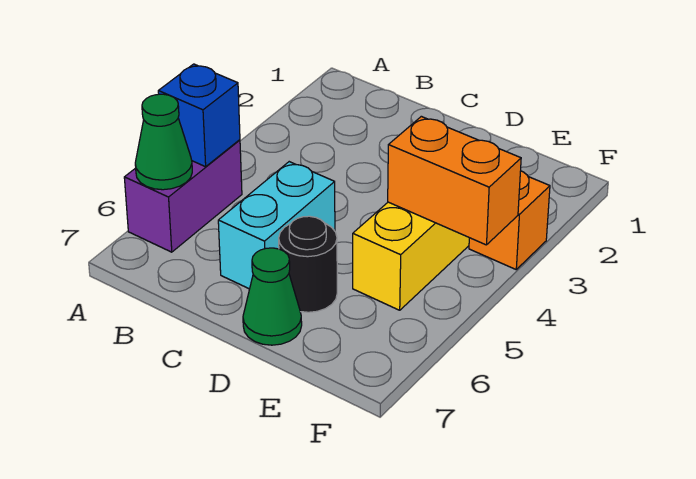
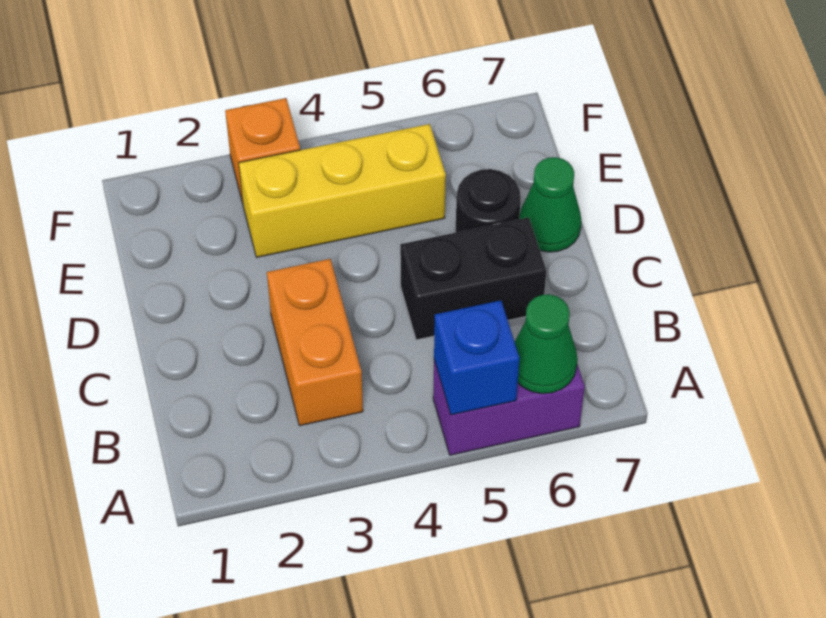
cyan 1x2 brick [218,162,335,289] -> black 1x2 brick [400,217,546,340]
orange 1x2 brick [388,116,521,245] -> orange 1x2 brick moved to [267,259,363,426]

